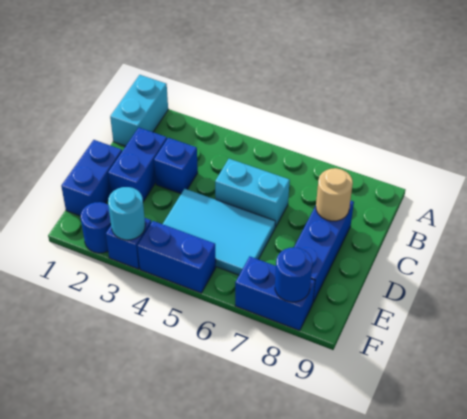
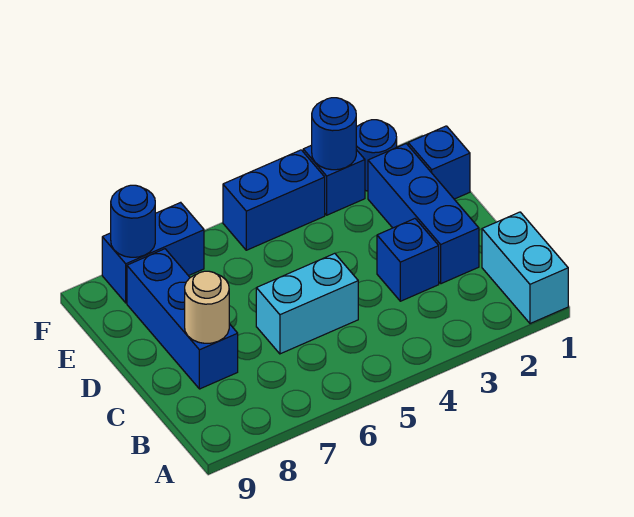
blue 1x2 brick [108,128,167,202] -> blue 1x3 brick [368,144,479,284]
blue 1x2 brick [61,140,122,216] -> blue 1x1 brick [408,126,470,199]
cyan 2x3 tile [163,189,275,275] -> none
cyan 1x1 round brick [108,187,145,240] -> blue 1x1 round brick [312,98,356,170]

